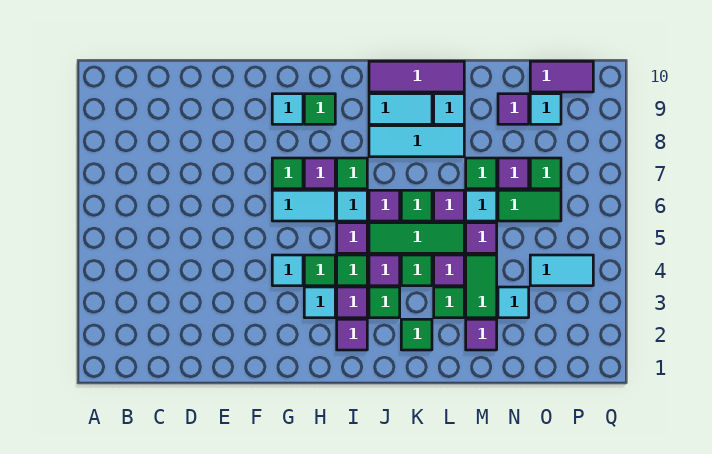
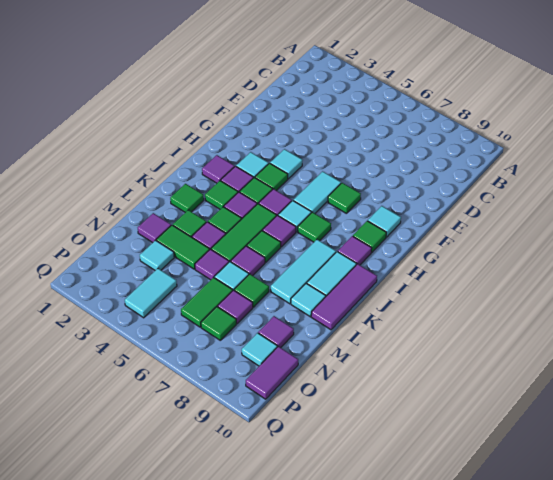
purple 1x1 tile [304,158,335,189] -> purple 1x1 tile moved to [338,236,372,265]

